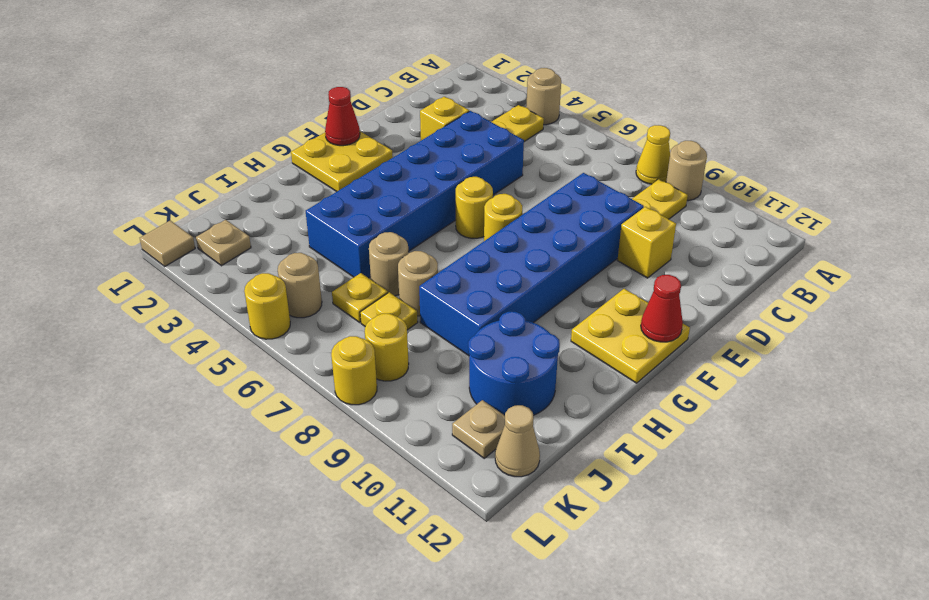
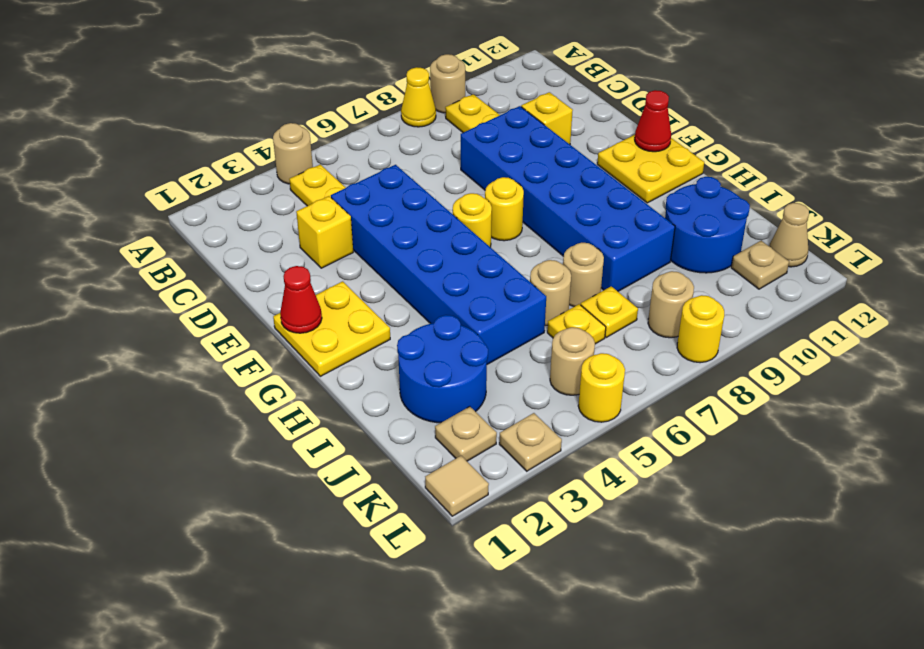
none -> blue 2x2 round brick [397,315,488,423]
yellow 1x1 round brick [365,314,409,381] -> tan 1x1 round brick [648,271,694,338]
none -> tan 1x1 plate [499,413,562,471]

